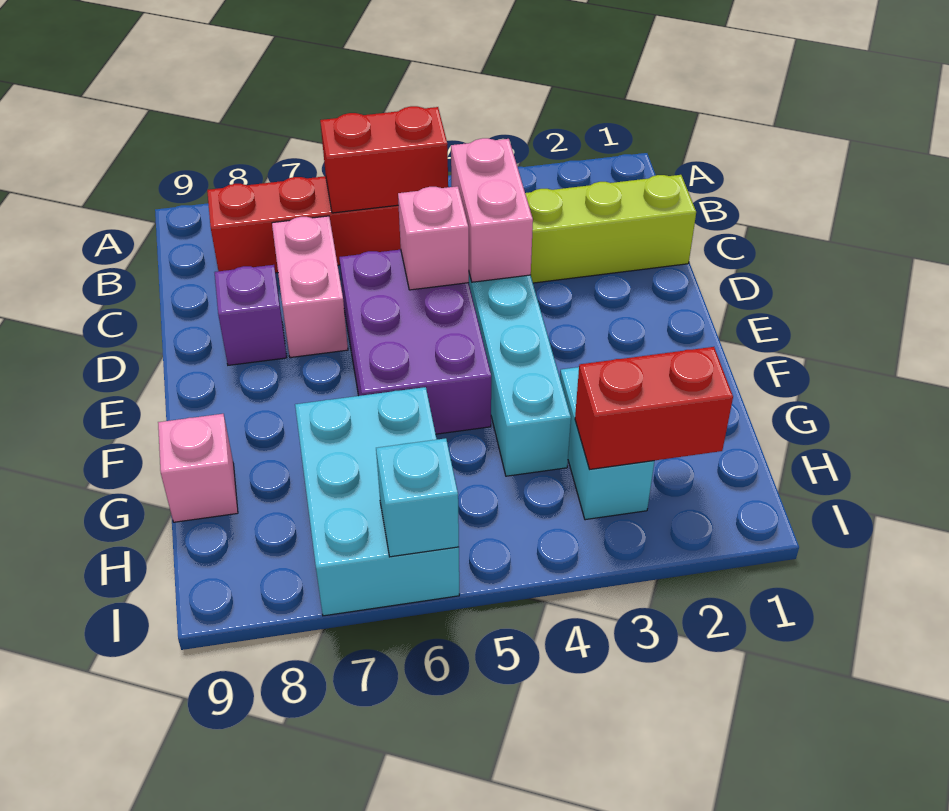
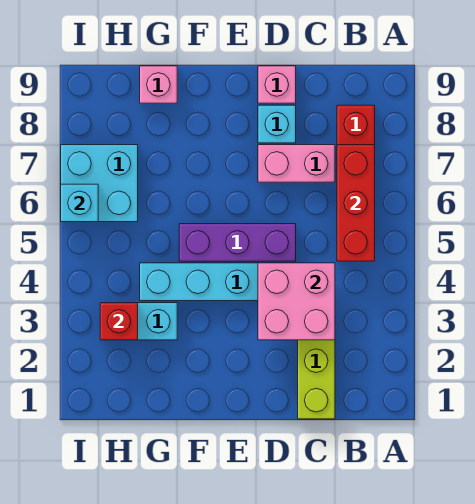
red 1x2 brick [320,106,448,213] -> red 1x3 brick [337,145,375,261]
pink 1x2 brick [451,138,533,282] -> pink 2x2 brick [258,263,335,340]
purple 2x3 brick [339,250,491,434] -> purple 1x3 brick [179,224,296,261]
pink 1x1 brick [398,186,469,290] -> pink 1x1 brick moved to [258,66,296,103]
purple 1x1 brick [215,265,287,365] -> cyan 1x1 brick [258,105,296,143]
cyan 2x3 brick [295,387,459,616] -> cyan 2x2 brick [61,145,138,222]
red 1x2 brick [575,347,733,470] -> red 1x1 brick [100,303,138,340]

